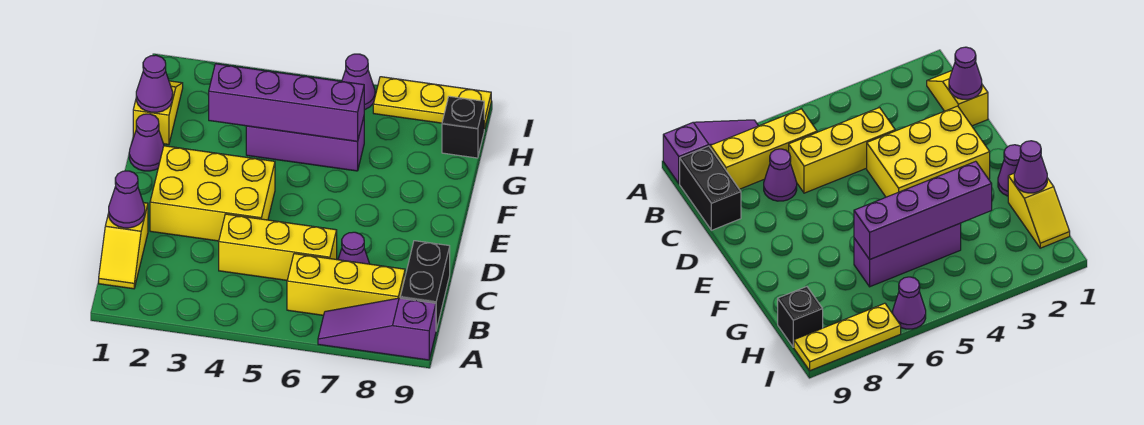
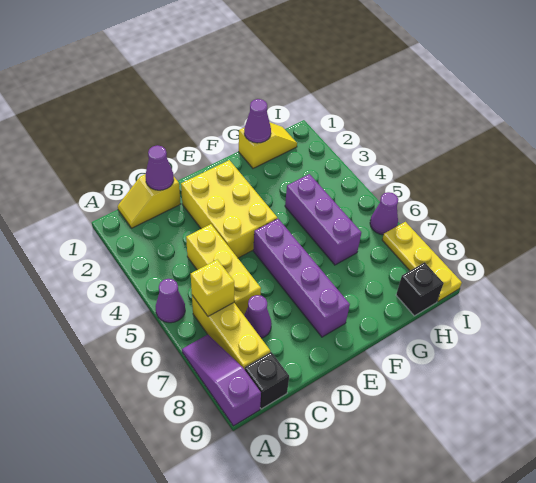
none -> yellow 1x1 brick [191,260,234,316]
black 1x2 brick [400,241,450,330] -> black 1x1 brick [245,352,289,409]
purple 1x1 cone [129,114,164,171] -> purple 1x1 cone moved to [156,279,185,323]
purple 1x4 brick [209,64,364,141] -> purple 1x4 brick moved to [253,219,350,337]

